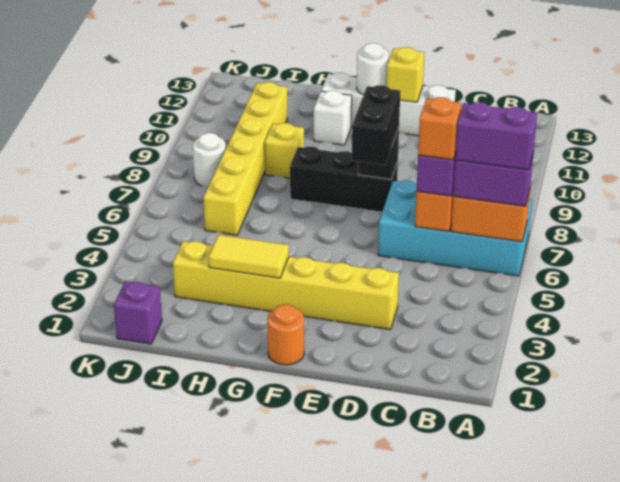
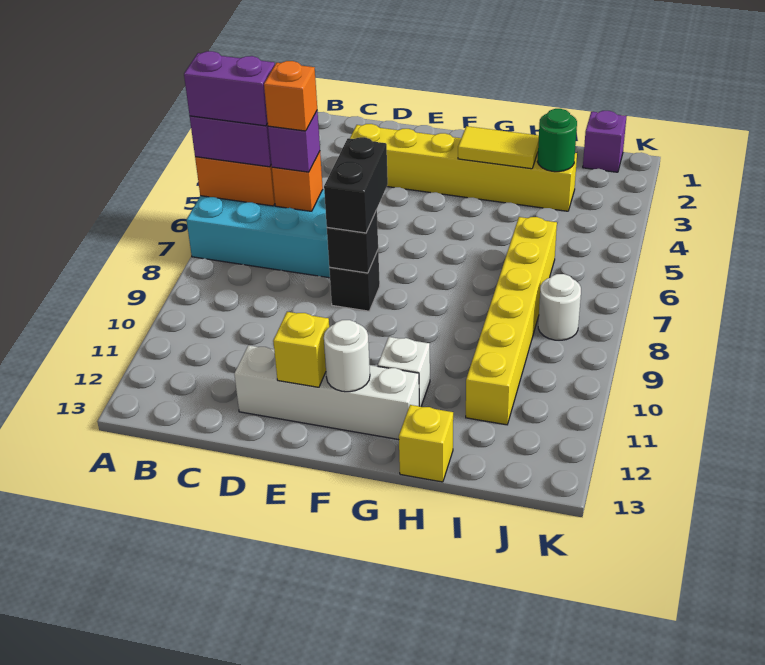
black 1x3 brick [290,147,398,212] -> black 1x1 brick [329,251,380,311]
orange 1x1 round brick [267,304,304,365] -> none
yellow 1x1 brick [265,123,304,178] -> yellow 1x1 brick moved to [399,405,453,482]
none -> green 1x1 round brick [537,109,577,172]

